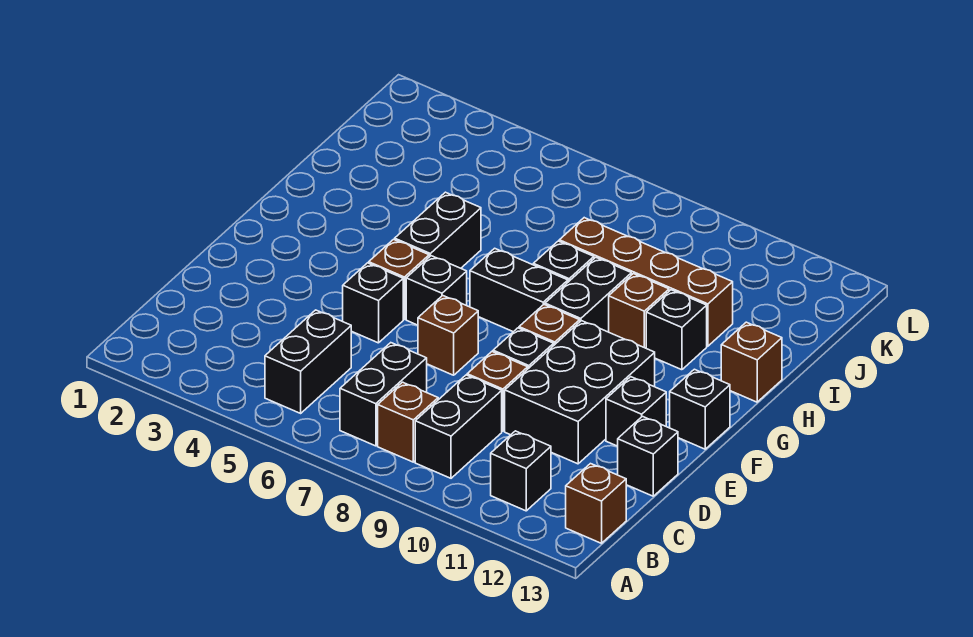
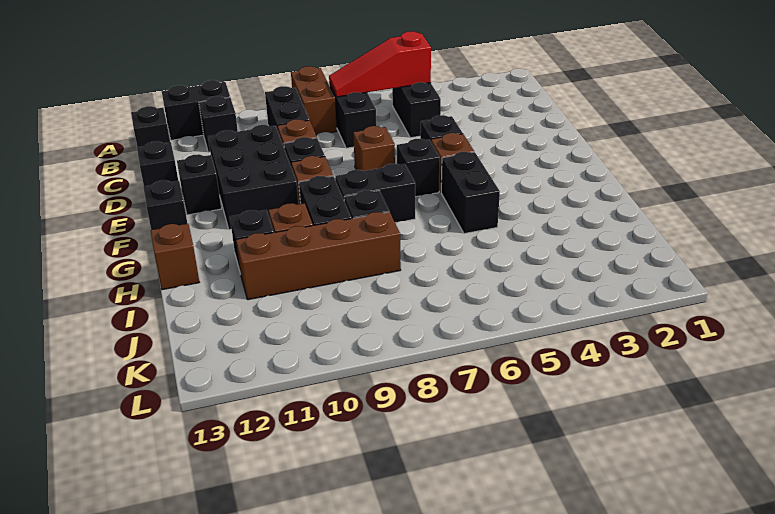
none -> black 1x2 brick [162,80,230,140]
none -> red 1x3 slope [329,31,431,97]
brown 1x1 brick [378,382,438,462] -> brown 1x2 brick [291,66,337,135]
brown 1x1 brick [566,464,626,543] -> black 1x1 brick [131,106,170,147]

